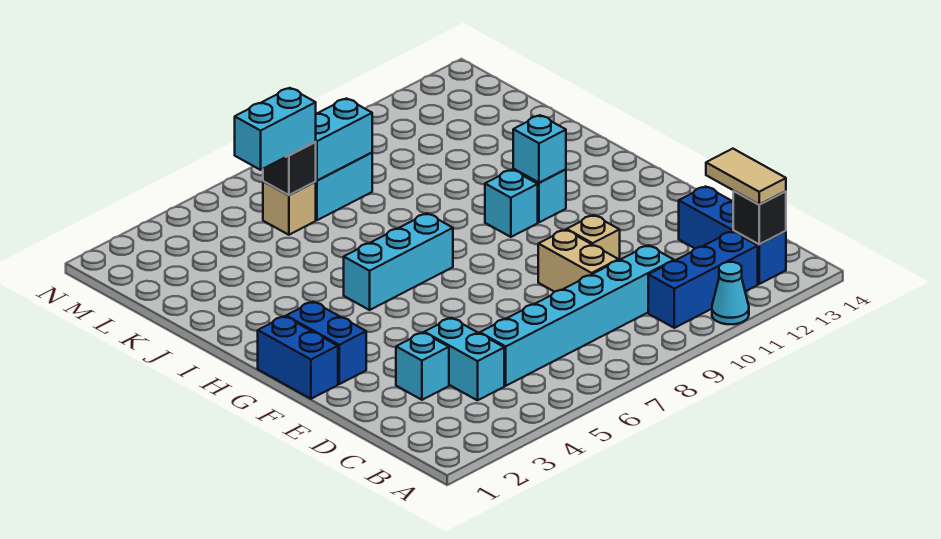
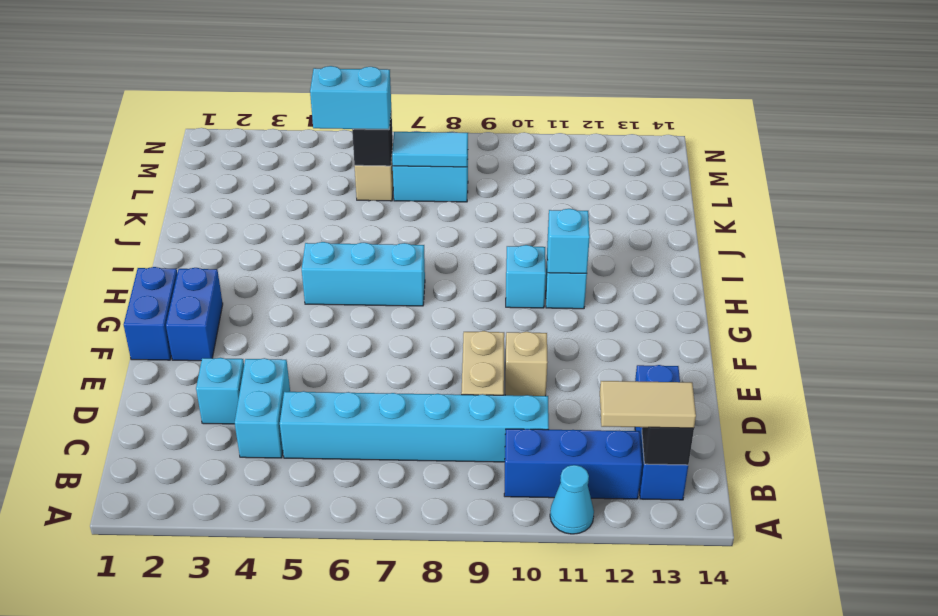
tan 1x2 tile [706,149,786,205] -> tan 1x2 tile turned to [600,381,696,428]
cyan 1x2 brick [316,98,372,180] -> cyan 1x2 tile [392,132,468,167]

